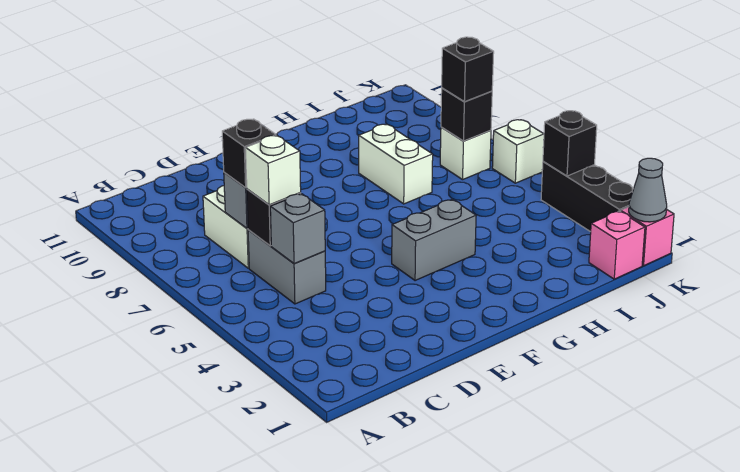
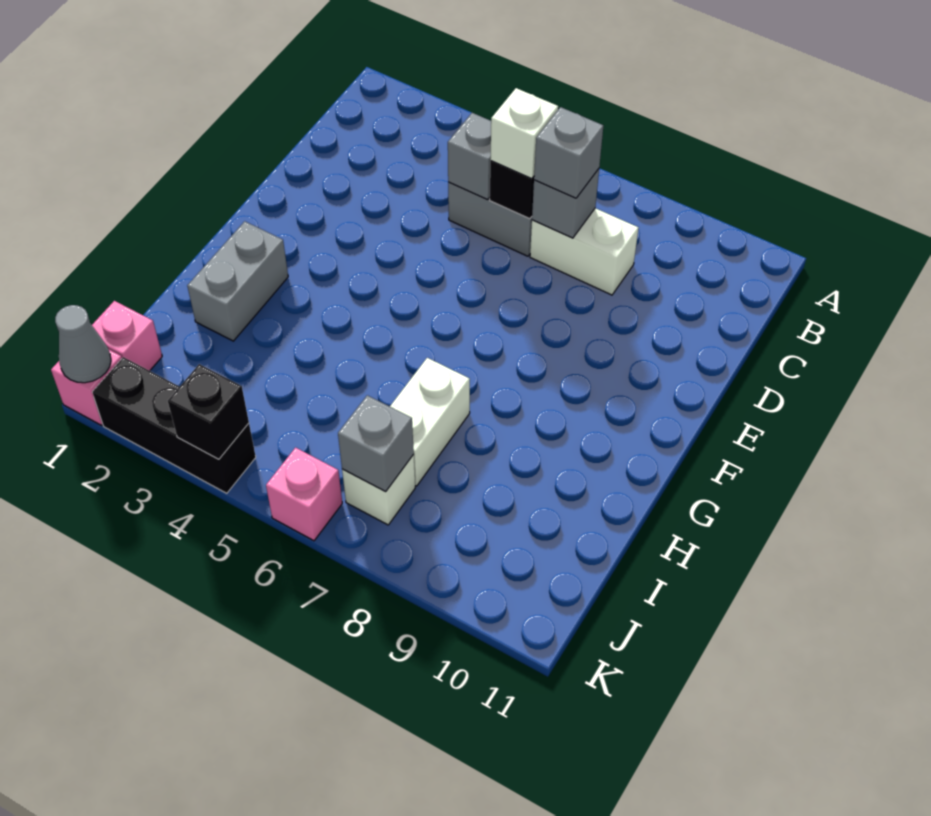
black 1x1 brick [222,119,276,188] -> grey 1x1 brick [534,107,603,198]
grey 1x2 brick [392,199,476,281] -> grey 1x2 brick moved to [187,221,288,341]
white 1x2 brick [359,124,433,204] -> white 1x2 brick turned to [390,358,470,486]
black 1x1 brick [441,88,492,141] -> grey 1x1 brick [338,395,414,492]
black 1x1 brick [442,37,494,102] -> none
white 1x1 brick [492,120,544,183] -> pink 1x1 brick [266,448,342,541]

